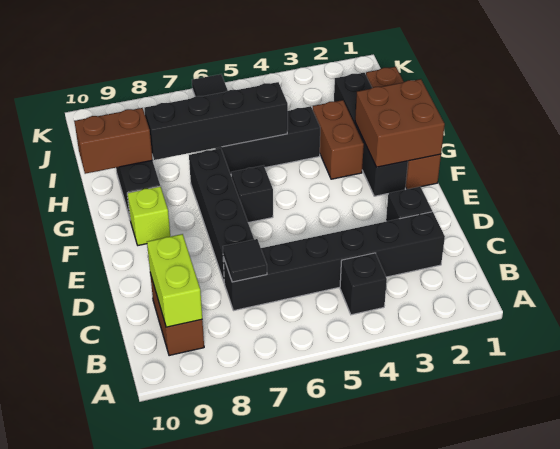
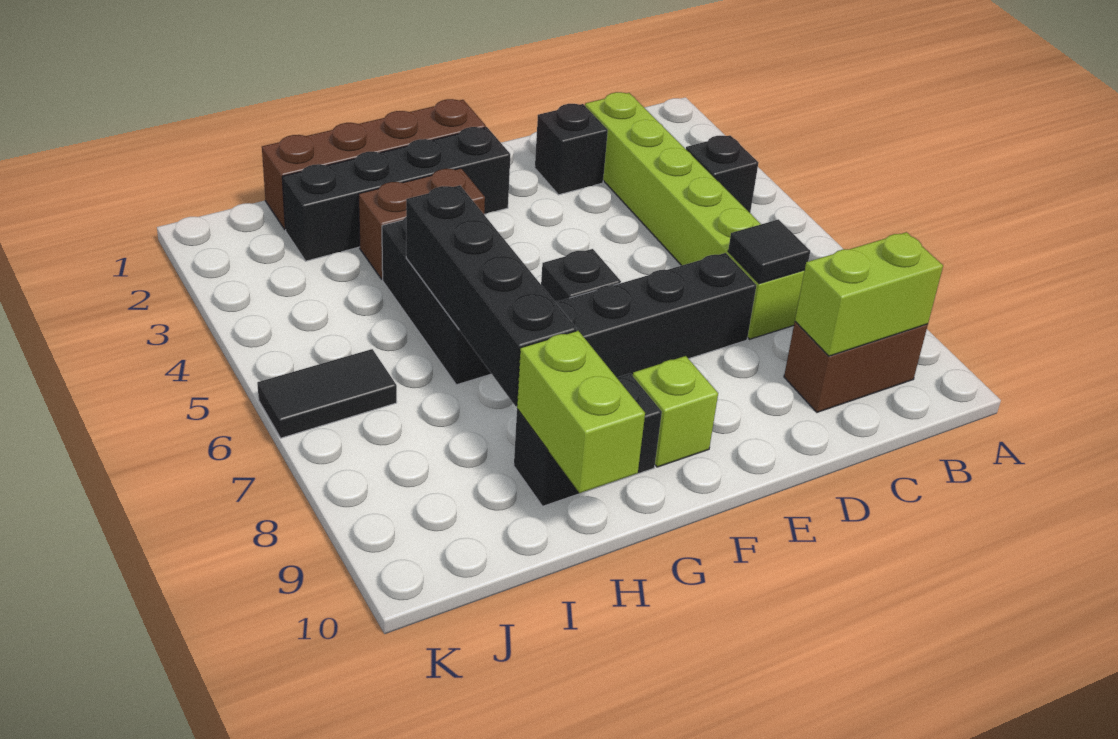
black 1x6 brick [223,212,445,311] -> lime 1x6 brick [585,92,805,339]
brown 2x2 brick [355,79,445,167] -> none
brown 1x2 brick [74,108,152,174] -> lime 1x2 brick [517,331,645,493]

